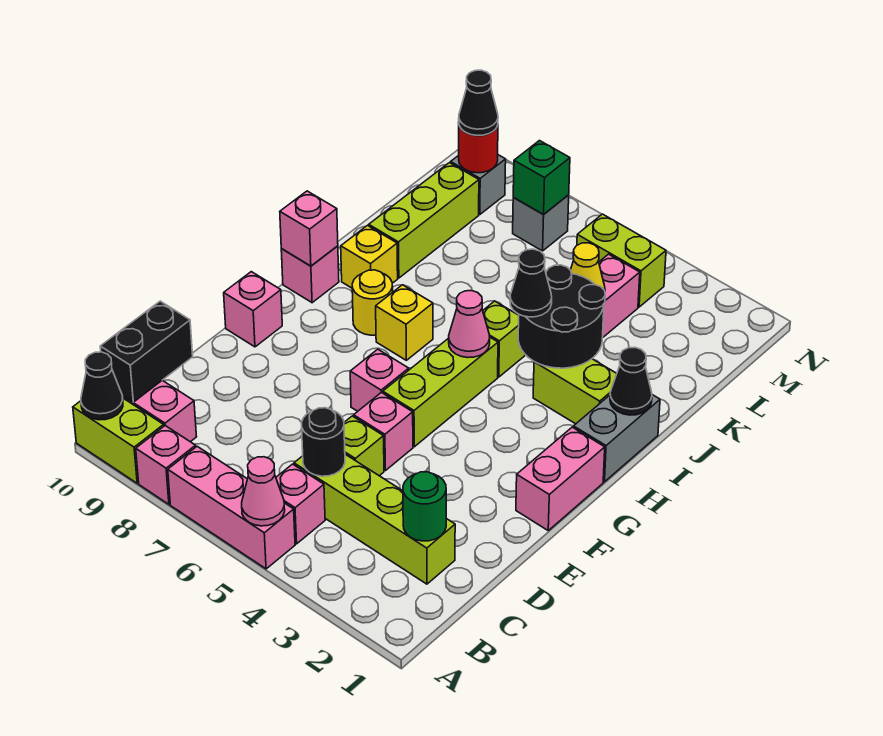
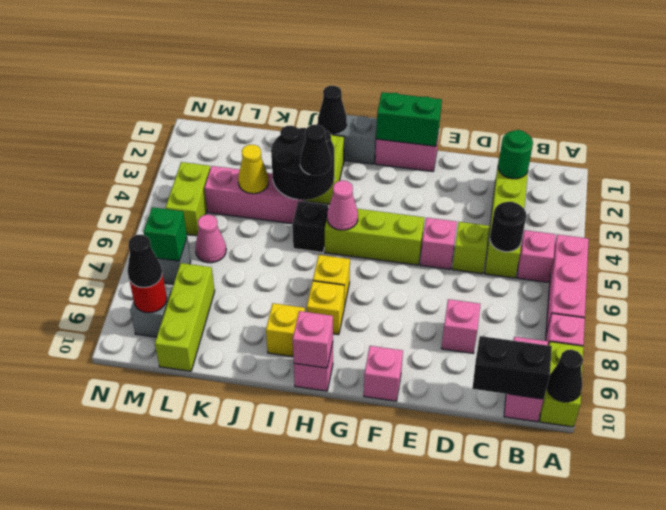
pink 1x1 cone [242,457,285,526] -> pink 1x1 cone moved to [195,215,226,263]
none -> green 1x2 brick [376,92,442,146]
pink 1x1 brick [350,349,409,411] -> pink 1x1 brick moved to [441,299,480,353]
yellow 1x1 round brick [352,270,393,335] -> yellow 1x1 brick [307,281,344,335]
lime 1x1 brick [483,301,525,377] -> black 1x1 brick [292,201,328,252]
lime 1x3 brick [369,163,479,278] -> lime 1x3 brick turned to [155,263,215,371]

